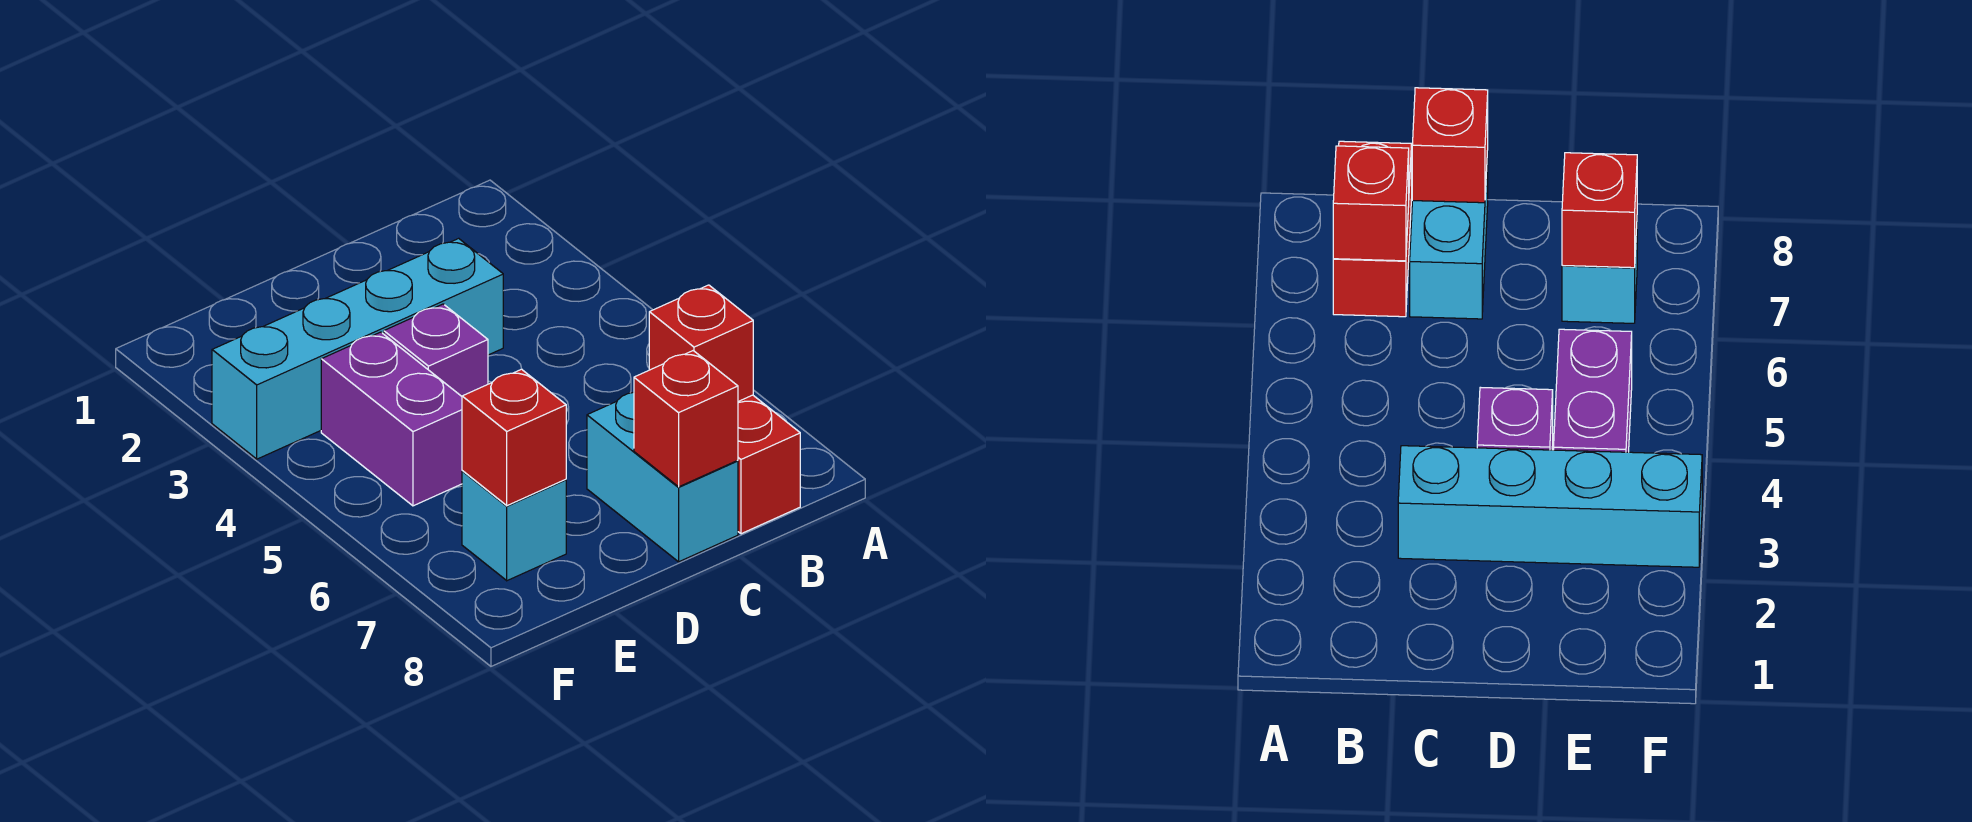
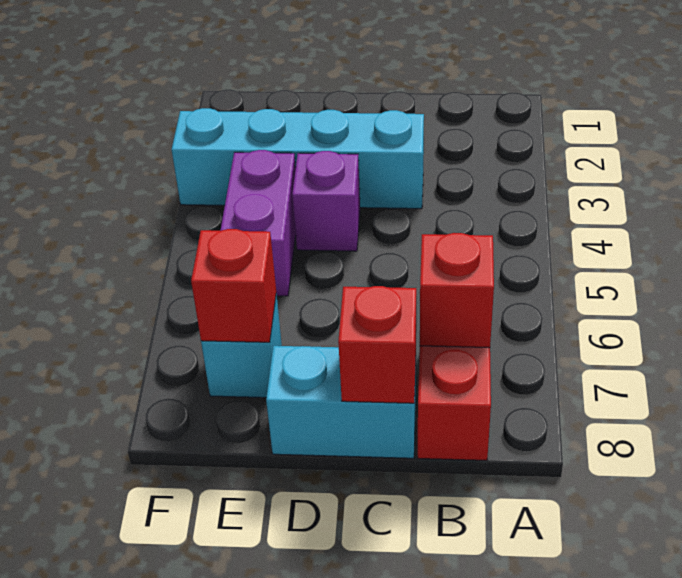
cyan 1x2 brick [587,392,738,562] -> cyan 1x2 brick turned to [266,346,416,458]

